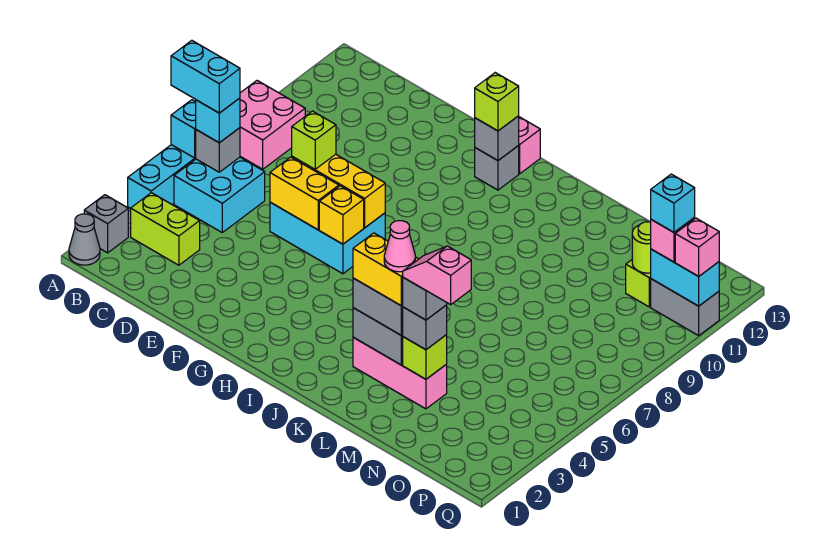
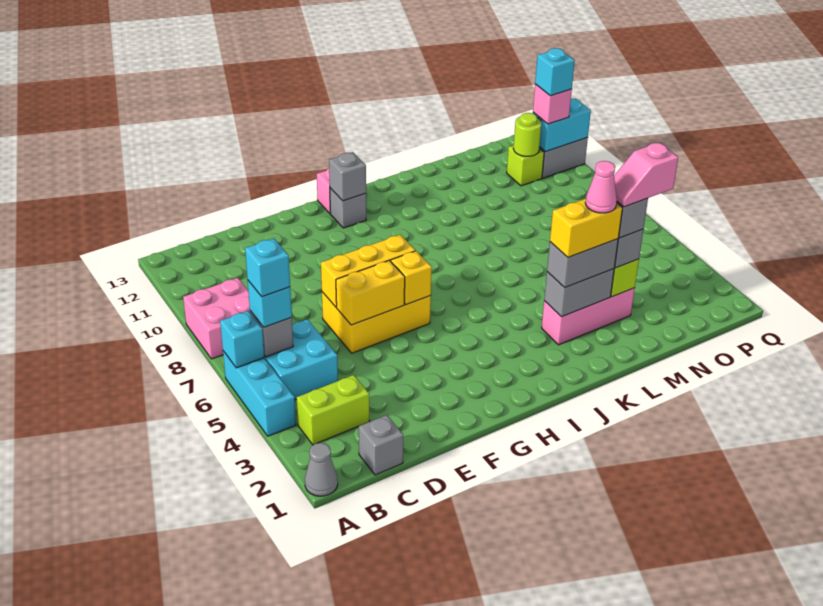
grey 1x1 brick [84,195,128,253] -> grey 1x1 brick moved to [359,415,403,475]
cyan 1x2 brick [171,40,240,113] -> cyan 1x1 brick [245,238,290,297]
cyan 2x3 brick [270,202,385,274] -> yellow 2x3 brick [322,292,431,353]
lime 1x1 brick [292,111,336,169] -> none
lime 1x1 brick [475,73,519,131] -> none
pink 1x1 brick [675,218,719,276] -> none

